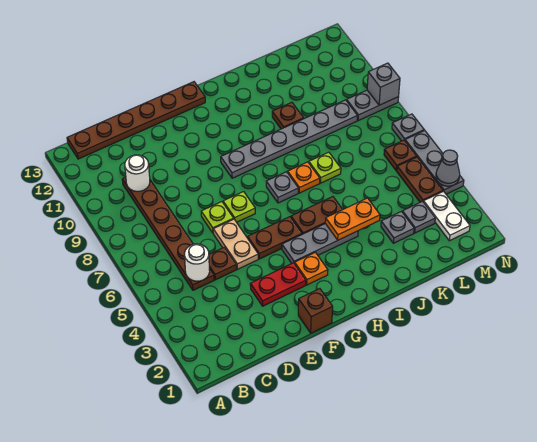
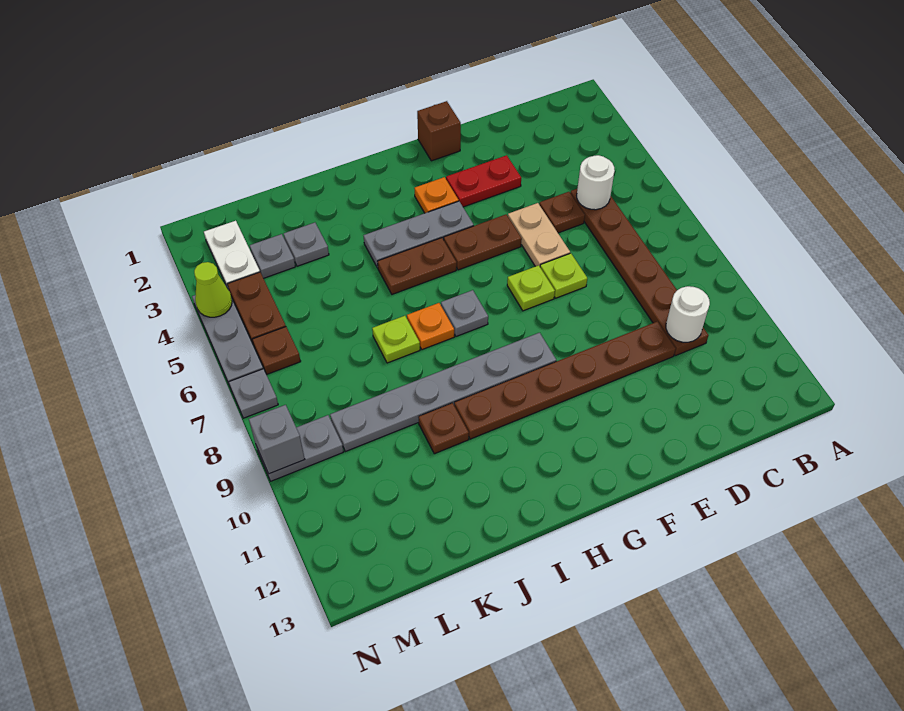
brown 1x6 plate [67,82,205,159] -> brown 1x6 plate moved to [454,322,676,439]
orange 1x2 plate [325,198,380,240] -> none
grey 1x1 cone [436,150,460,186] -> lime 1x1 cone [194,262,232,317]

